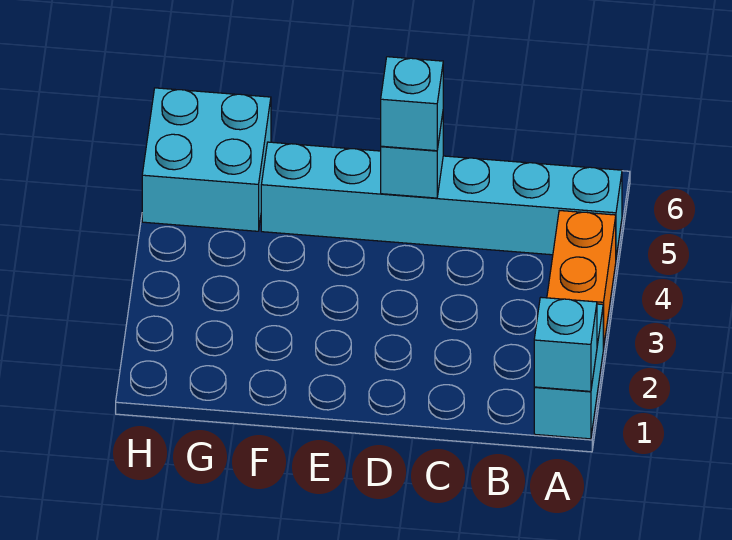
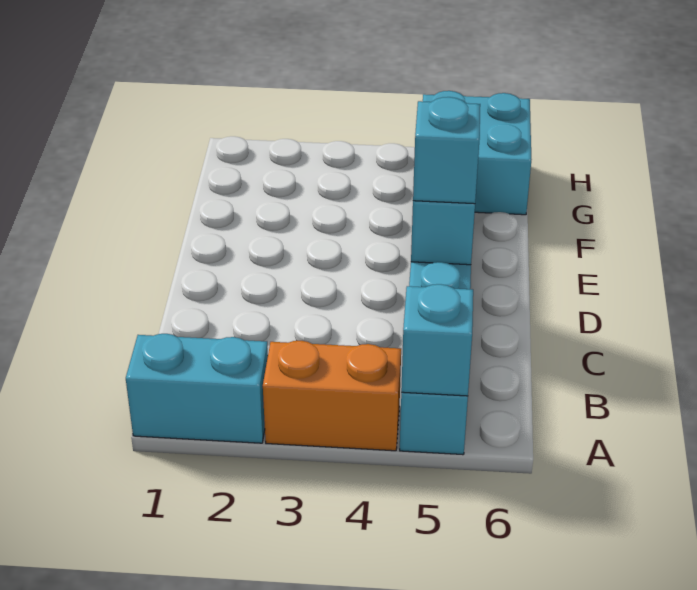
cyan 1x1 brick [534,297,597,391] -> cyan 1x1 brick moved to [401,284,473,396]

